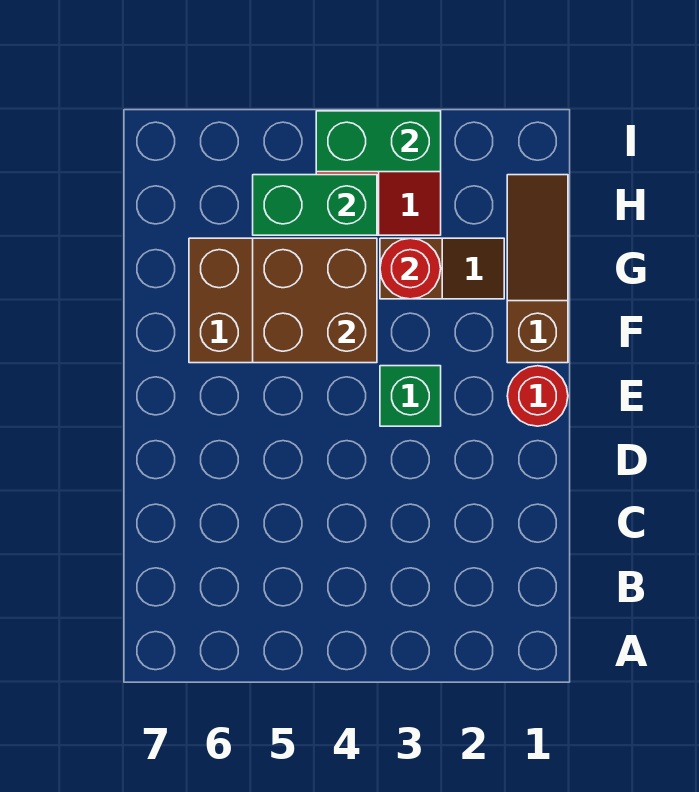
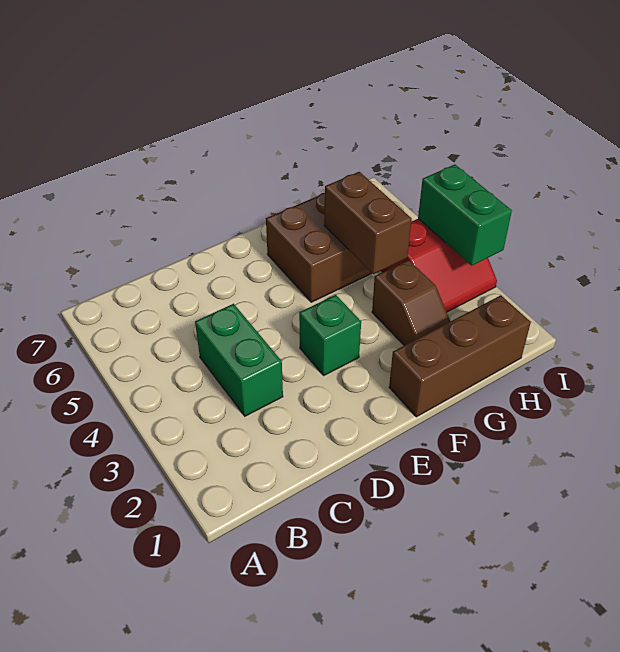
red 1x1 round brick [507,366,568,426] -> none
brown 1x3 slope [507,175,568,363] -> brown 1x3 brick [389,295,531,417]
brown 2x2 brick [253,238,377,363] -> brown 1x2 brick [324,172,412,274]
red 1x1 round brick [380,238,441,299] -> none
green 1x2 brick [253,175,377,235] -> green 1x2 brick moved to [195,304,283,416]

